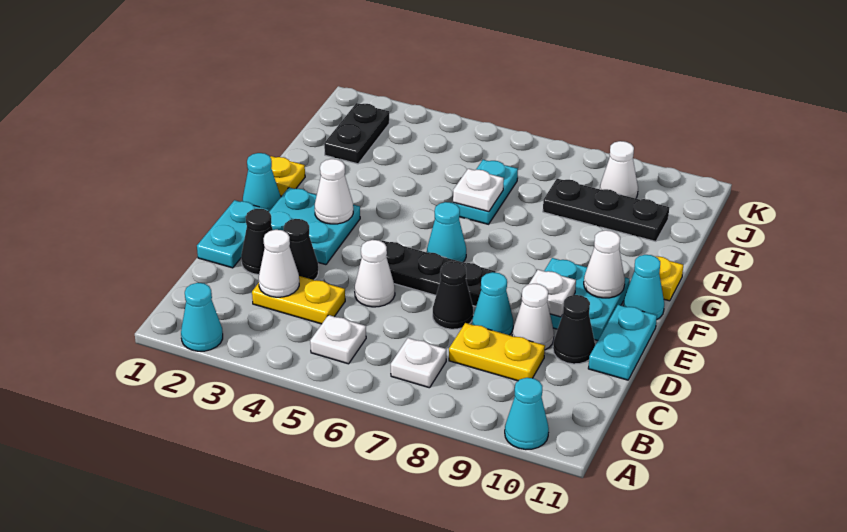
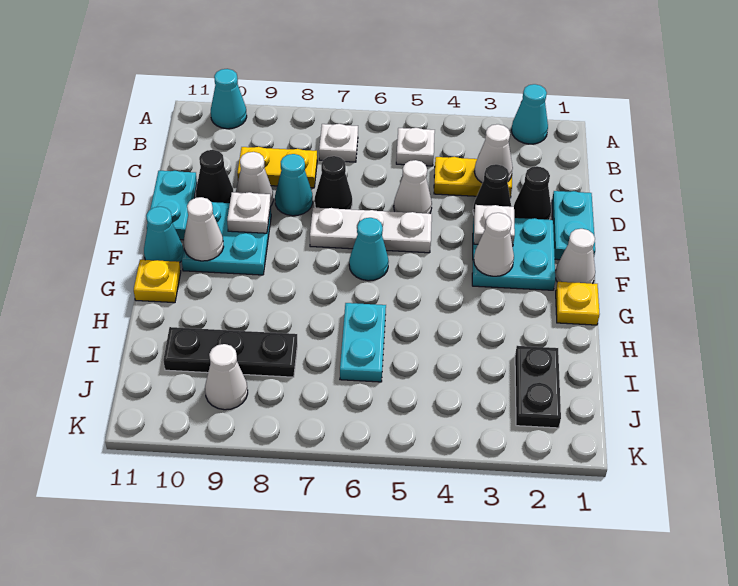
black 1x3 plate [381,240,496,306] -> white 1x3 plate [310,208,432,253]
cyan 1x1 cone [243,153,281,211] -> white 1x1 cone [555,229,595,284]
white 1x1 plate [453,169,504,212] -> white 1x1 plate moved to [474,205,515,246]

